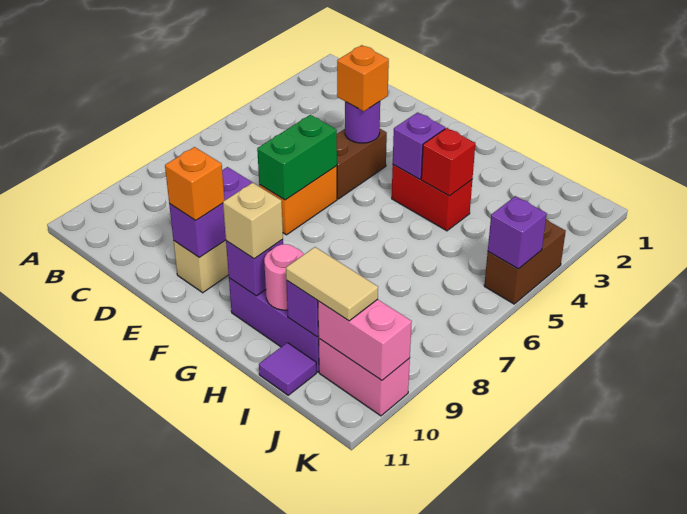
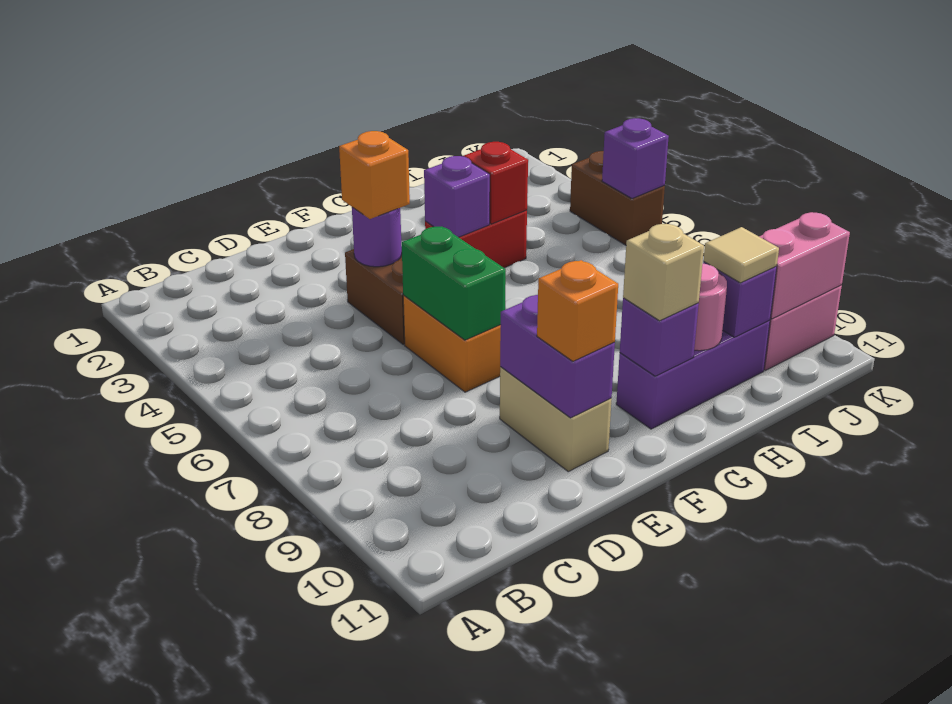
tan 1x2 tile [286,247,378,321] -> tan 1x1 tile [703,227,779,283]
purple 1x1 tile [259,343,316,395] -> none

